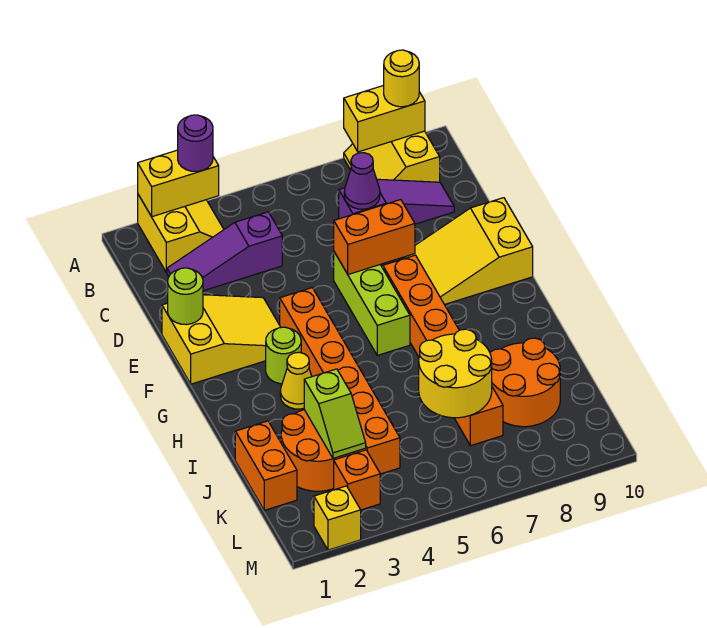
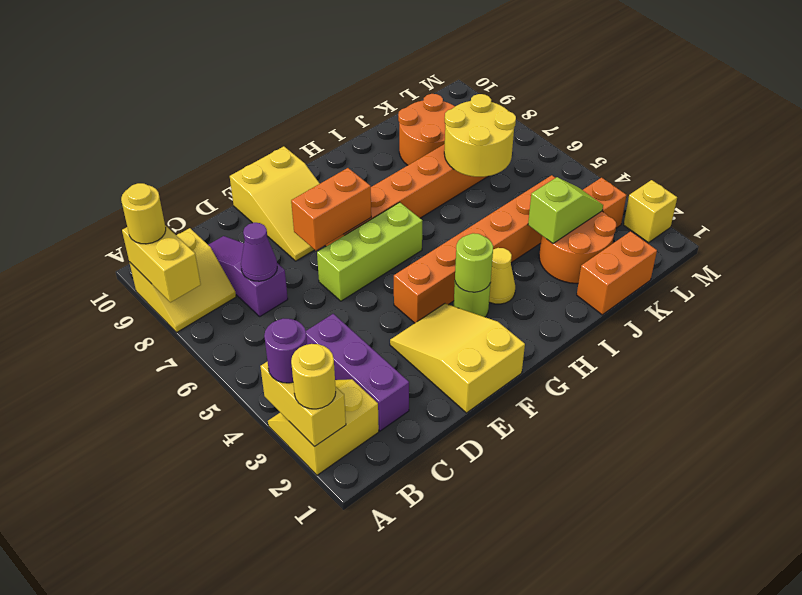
none -> yellow 1x1 round brick [291,344,336,409]
purple 1x3 slope [167,212,282,291] -> purple 1x3 brick [306,314,409,431]
lime 1x1 round brick [168,268,203,325] -> lime 1x1 round brick moved to [455,233,493,292]
orange 1x2 brick [334,200,415,274] -> orange 1x2 brick turned to [291,168,371,250]

